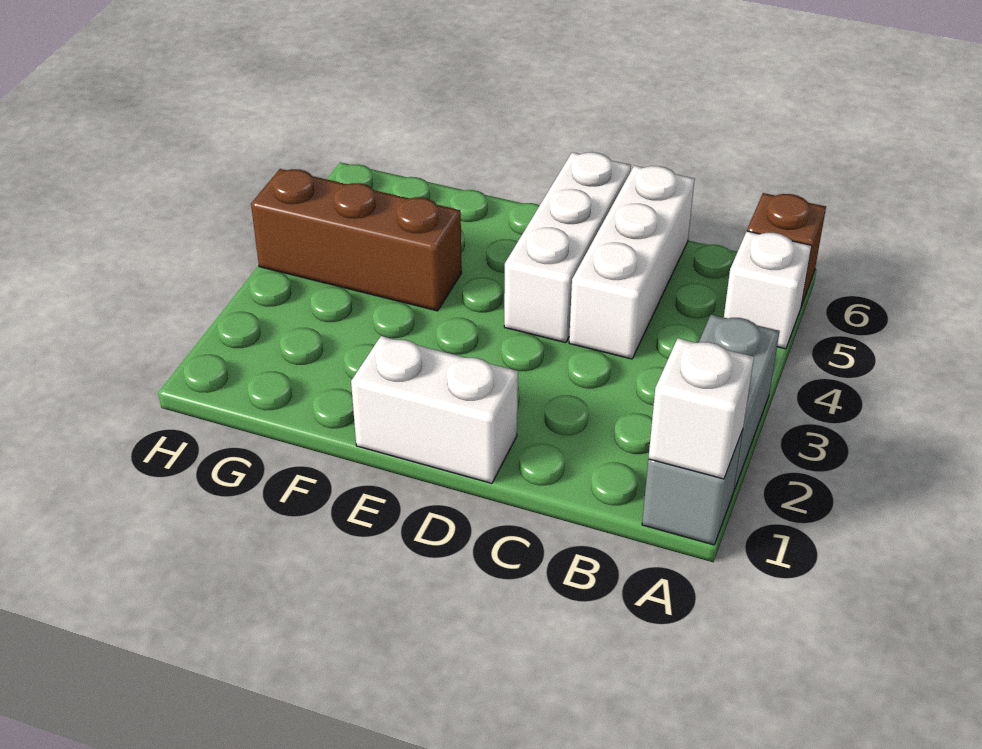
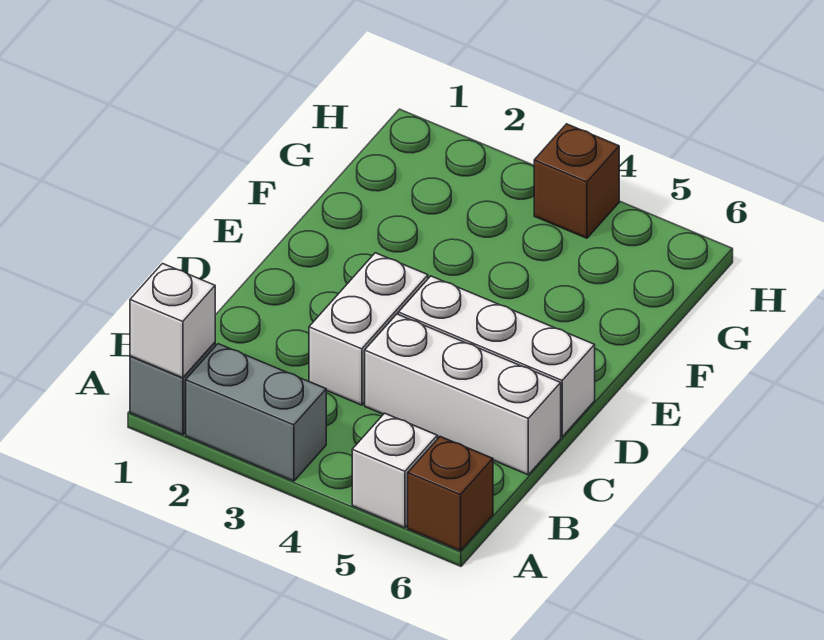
white 1x2 brick [351,336,518,483] -> white 1x2 brick moved to [309,253,428,405]
brown 1x3 brick [251,169,462,311] -> brown 1x1 brick [534,124,619,238]

